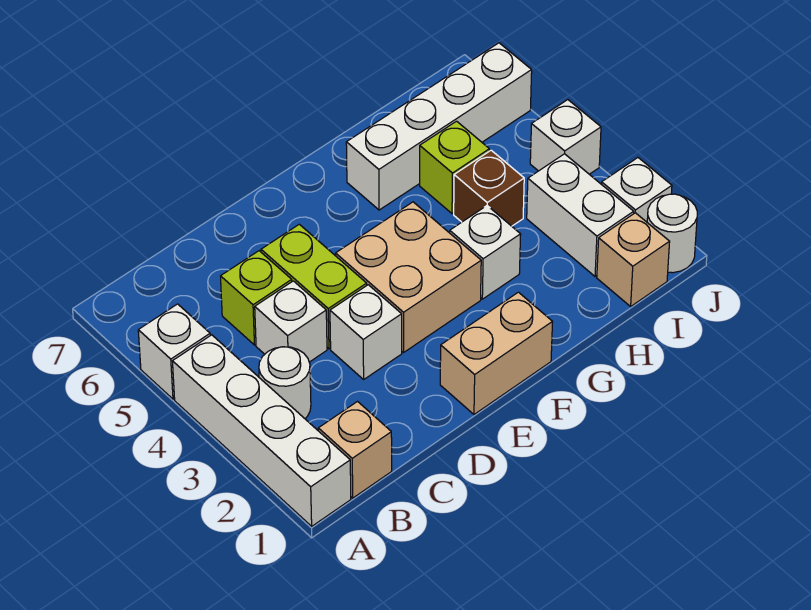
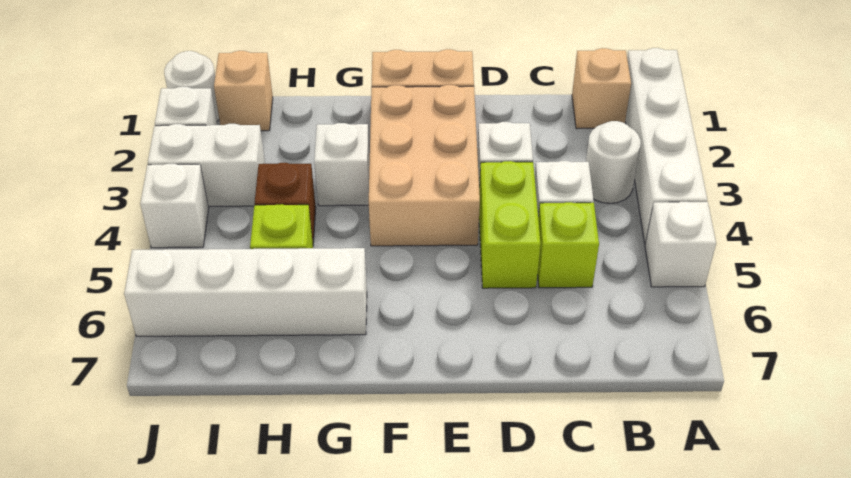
tan 2x2 brick [336,202,481,352] -> tan 2x3 brick [369,85,480,246]
white 1x2 brick [527,154,634,276] -> white 1x2 brick turned to [148,124,265,206]

